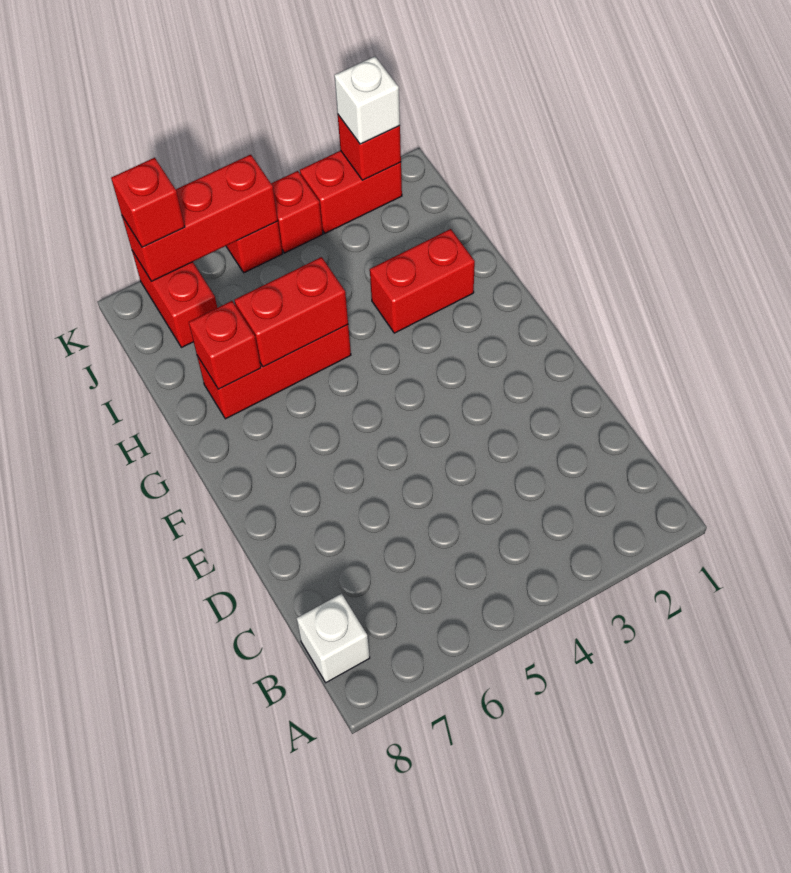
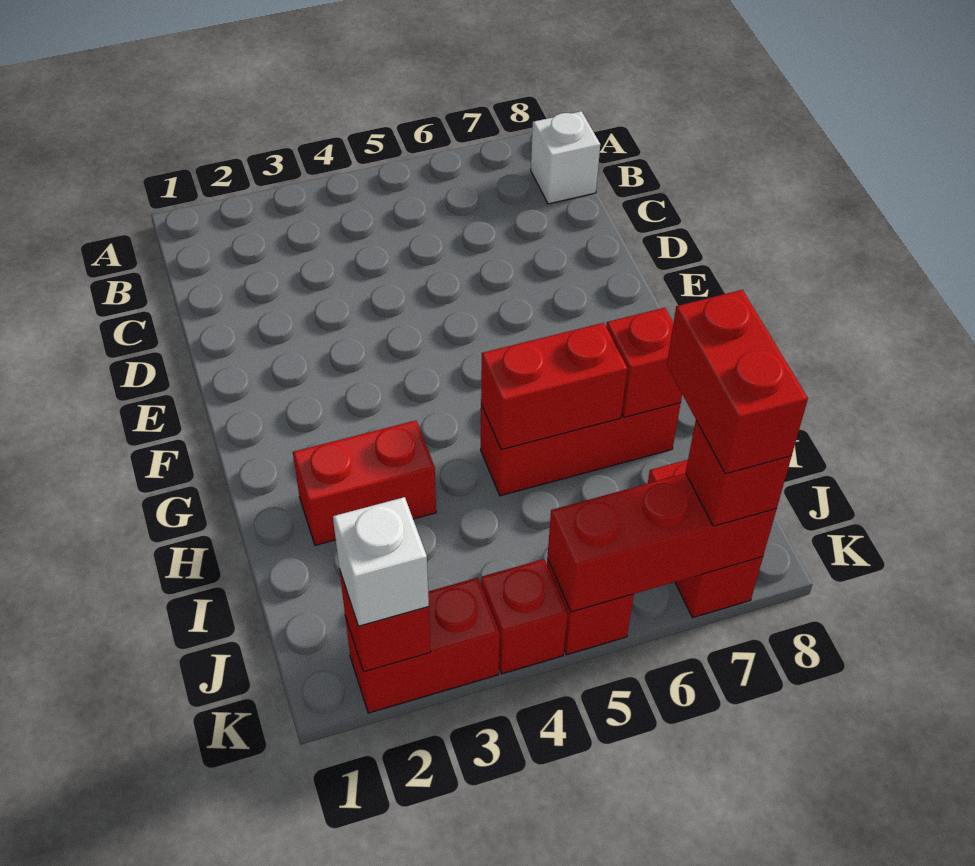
none -> red 1x2 brick [667,290,808,474]

